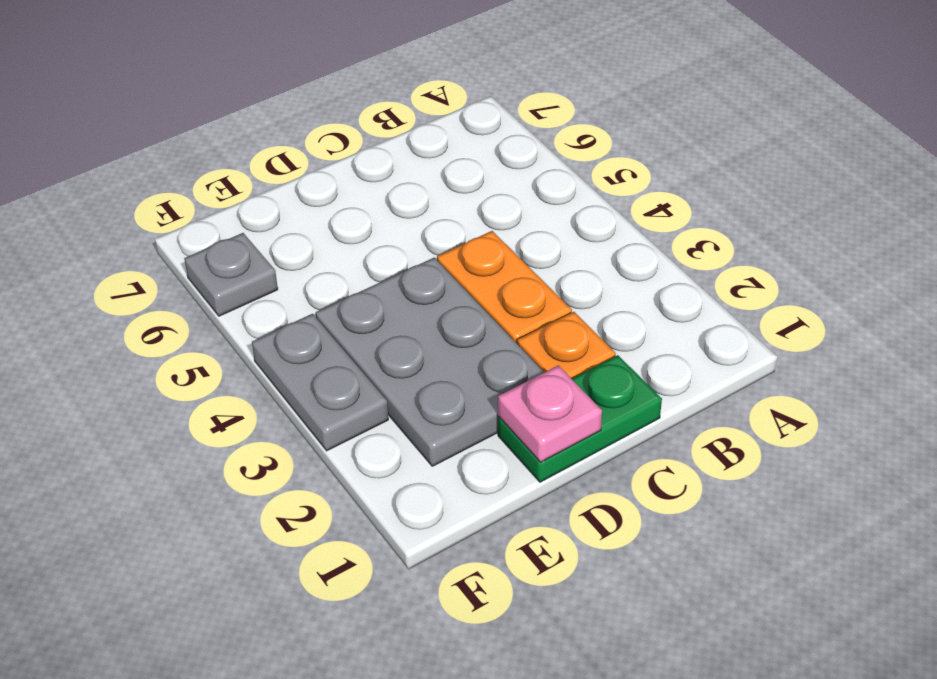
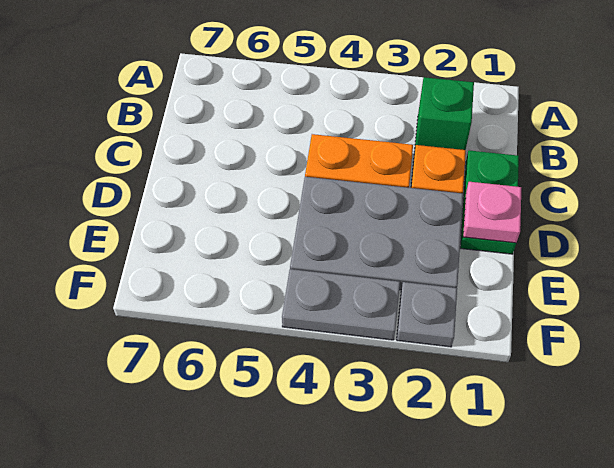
none -> green 1x1 brick [415,77,474,150]
grey 1x1 plate [184,233,278,316] -> grey 1x1 plate moved to [397,282,457,347]

